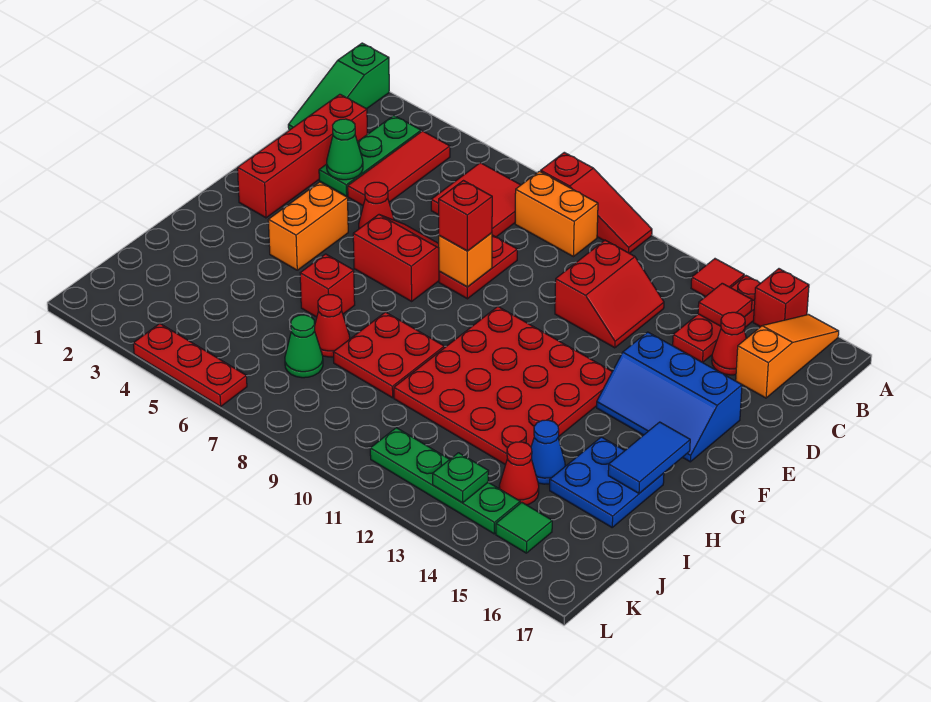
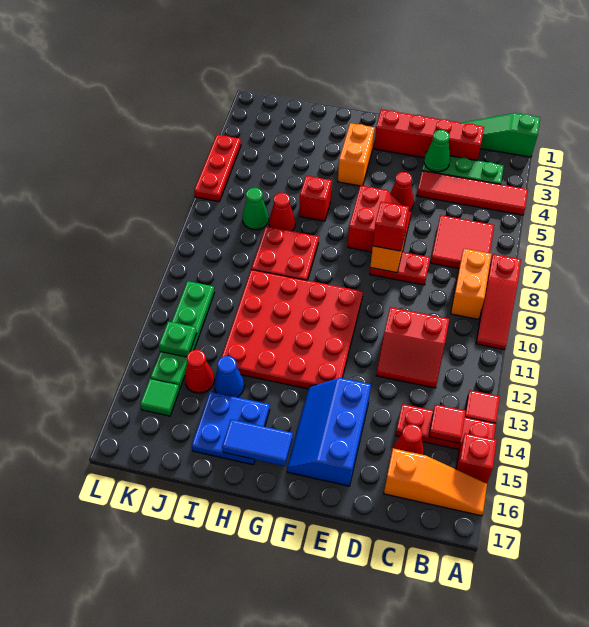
red 1x3 tile [348,131,450,205] -> red 1x4 tile [417,171,528,215]
orange 1x2 brick [268,182,348,270] -> orange 1x2 brick turned to [338,123,375,186]

